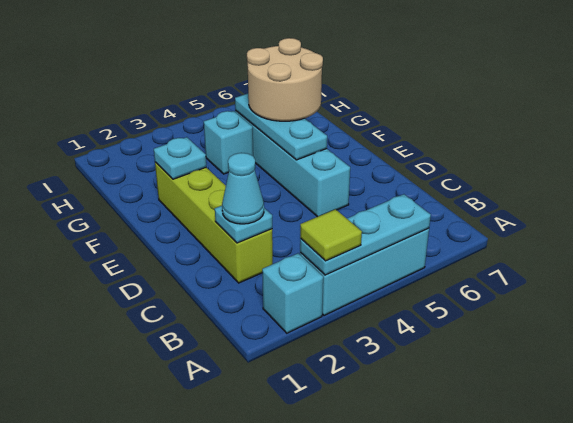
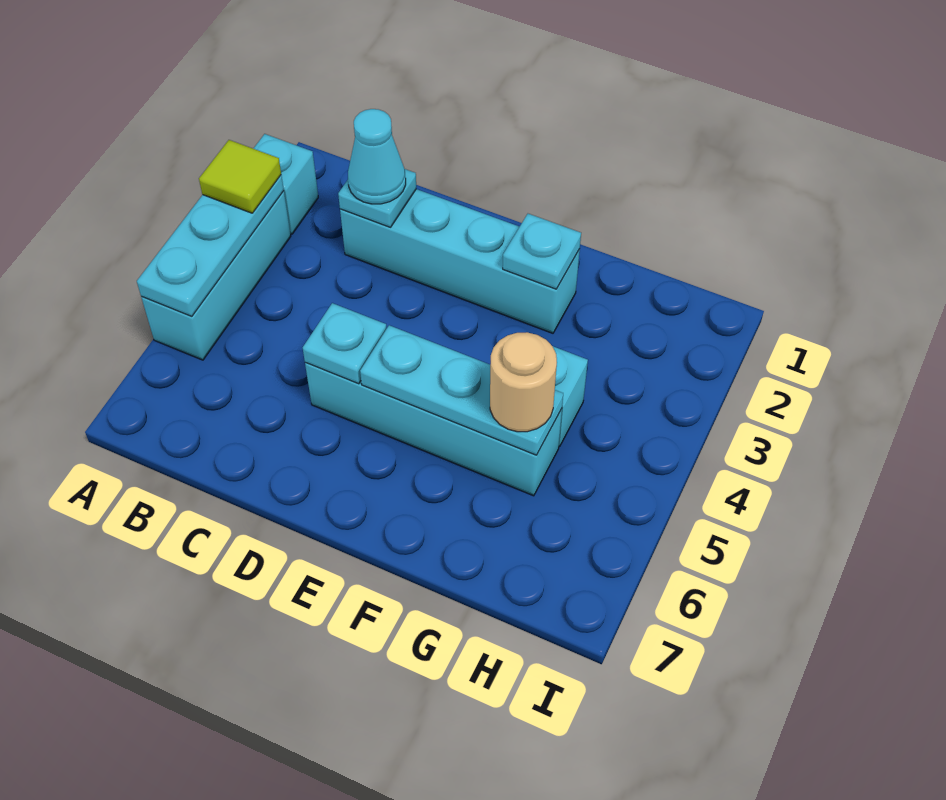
lime 1x4 brick [155,162,273,283] -> cyan 1x4 brick [340,189,580,333]
none -> cyan 1x1 plate [303,303,387,384]
tan 2x2 round brick [247,38,323,121] -> tan 1x1 round brick [490,332,557,432]

